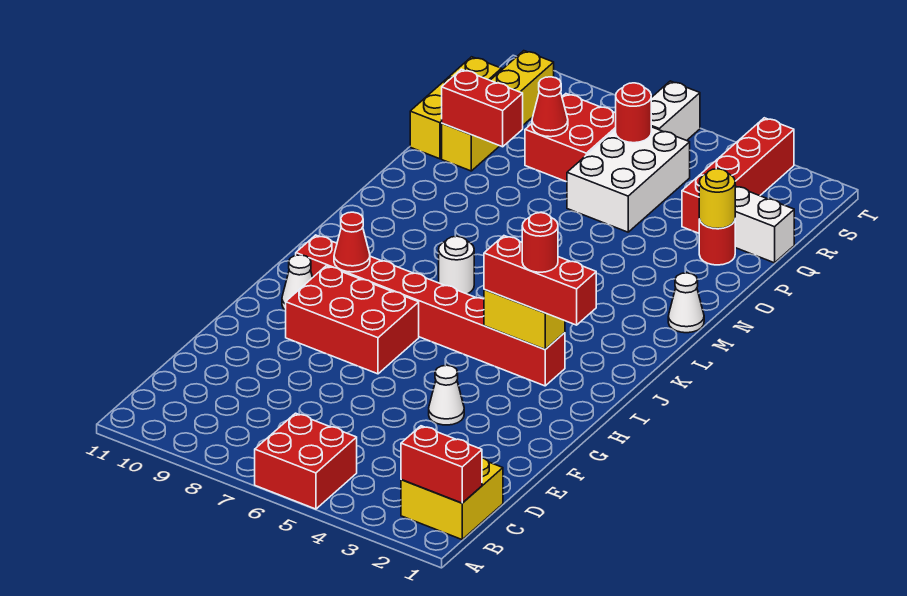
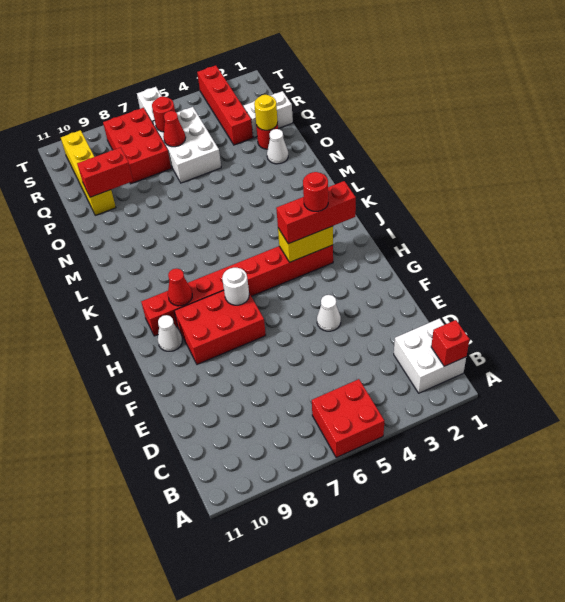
yellow 2x2 brick [401,458,503,539] -> white 2x2 brick [394,318,466,393]
red 1x2 brick [401,426,482,503] -> red 1x1 brick [431,320,470,366]
white 1x1 round brick [439,236,474,294] -> white 1x1 round brick moved to [222,268,249,305]
white 1x1 cone [668,273,704,333] -> white 1x1 cone moved to [267,129,288,164]
yellow 1x3 brick [410,57,502,159] -> none
red 2x2 brick [525,94,616,182] -> red 2x3 brick [103,108,171,184]
red 1x1 cone [532,77,568,137] -> red 1x1 cone moved to [163,111,186,147]

